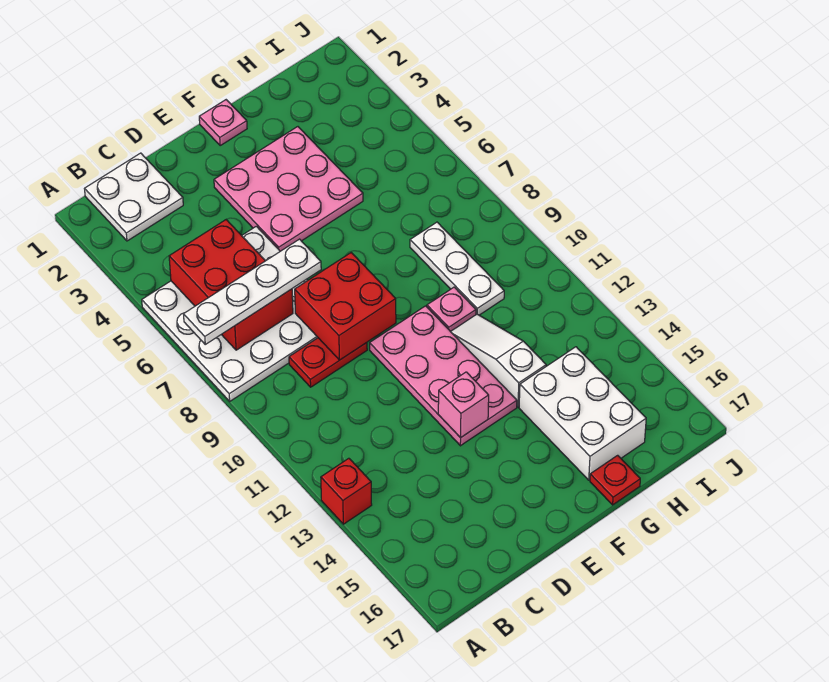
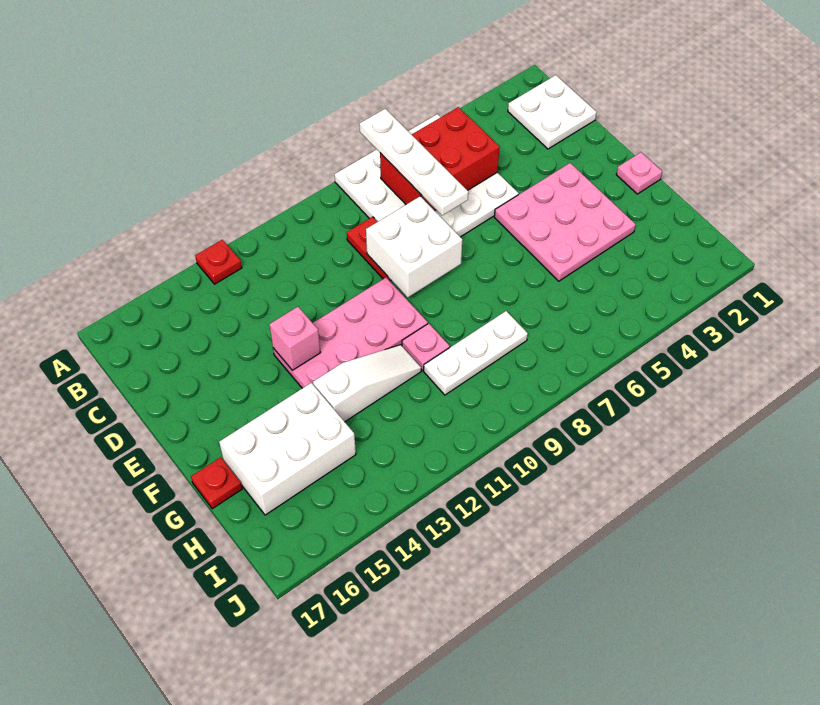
red 1x1 brick [321,458,372,524] -> red 1x1 plate [195,240,242,284]
red 2x2 brick [295,253,396,360] -> white 2x2 brick [366,196,462,297]

